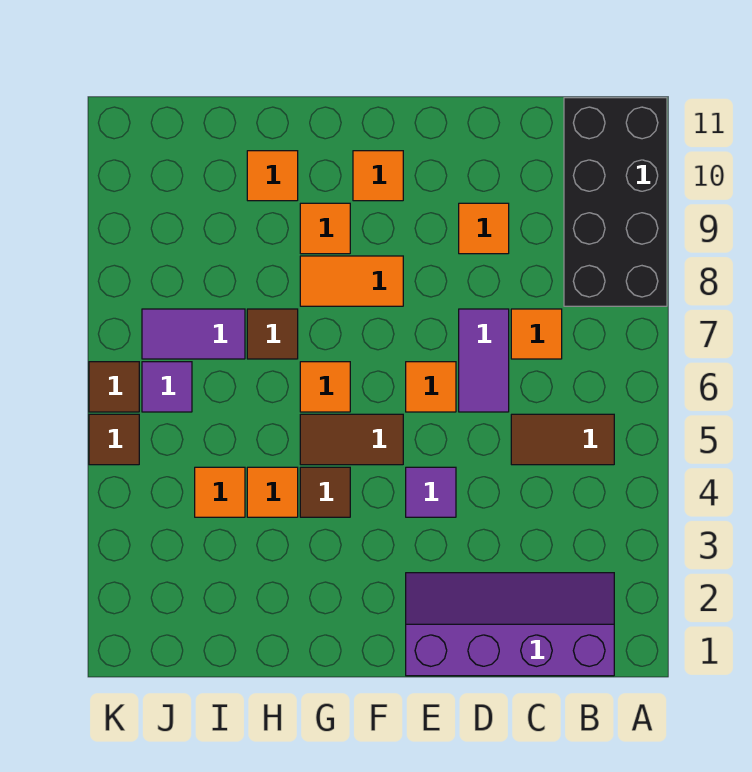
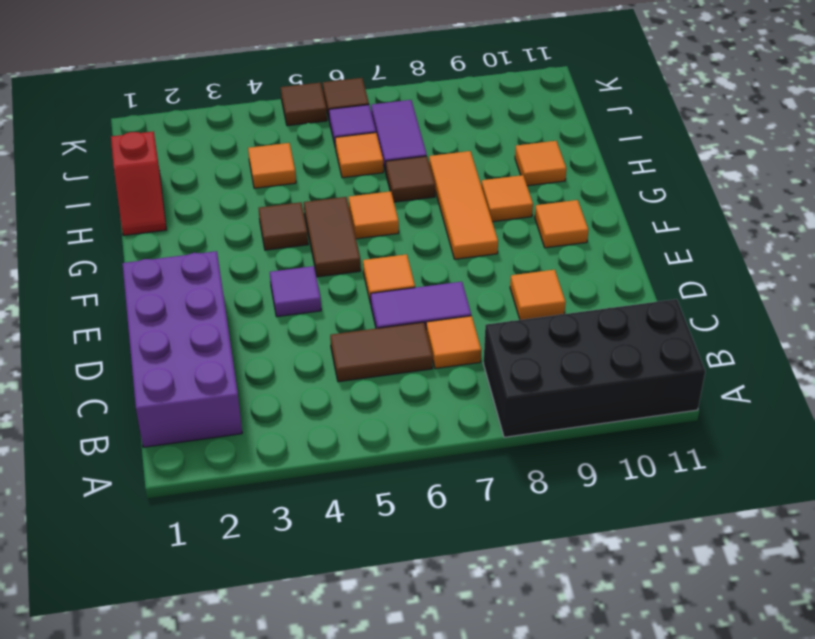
purple 2x4 slope [406,573,614,676] -> purple 2x4 brick [122,251,242,447]
brown 1x2 tile [511,414,614,465] -> brown 1x2 tile turned to [330,322,433,382]
orange 1x2 tile [300,256,403,306] -> orange 1x3 tile [429,151,498,259]
none -> red 1x2 slope [111,131,166,236]
orange 1x1 tile [247,467,298,517] -> orange 1x1 tile moved to [335,133,383,178]

